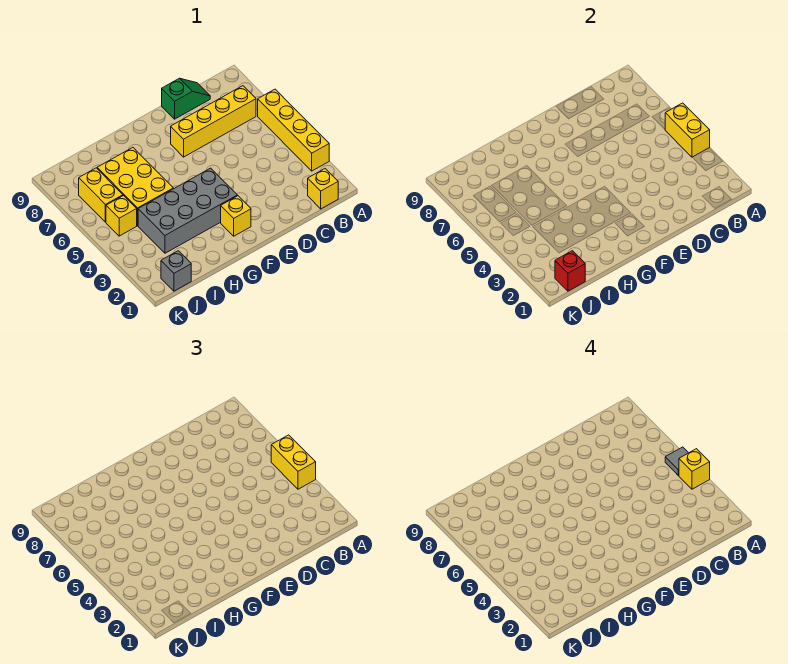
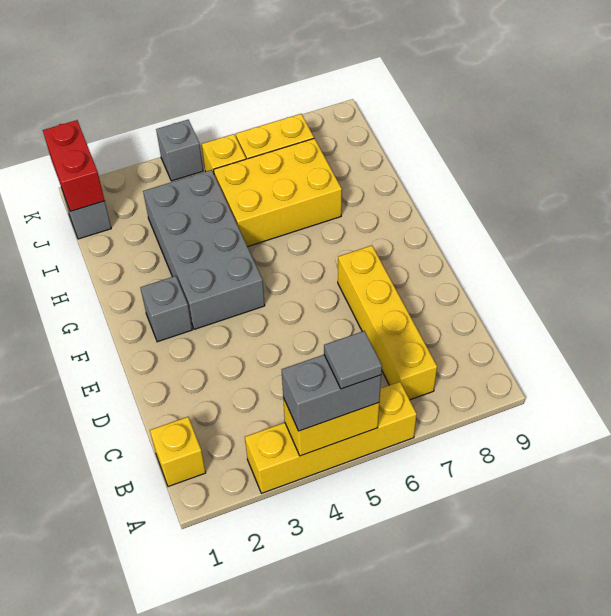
yellow 1x2 brick [271,435,316,489] -> grey 1x2 brick [282,355,381,431]
yellow 1x1 brick [679,449,710,489] -> none
green 1x2 slope [162,78,210,119] -> none
yellow 1x1 brick [221,196,251,236] -> grey 1x1 brick [140,276,192,342]
red 1x1 brick [555,251,585,291] -> red 1x2 brick [43,120,105,212]
none -> grey 1x1 brick [156,120,203,181]

